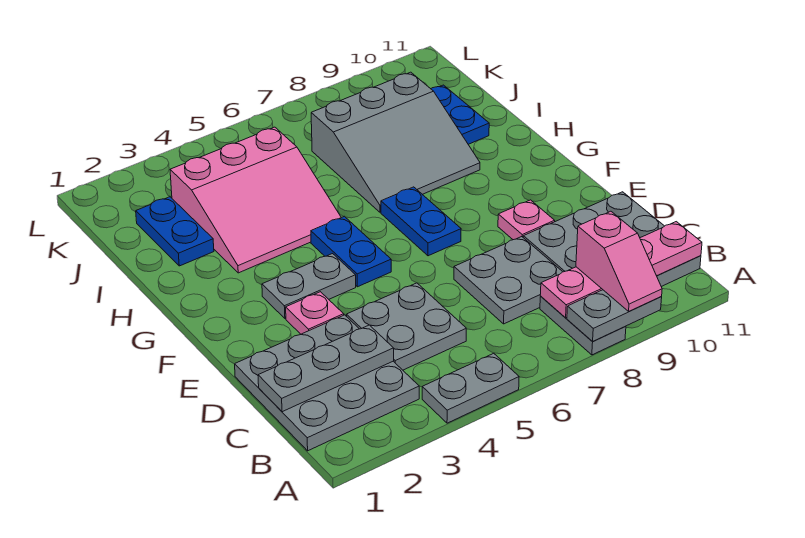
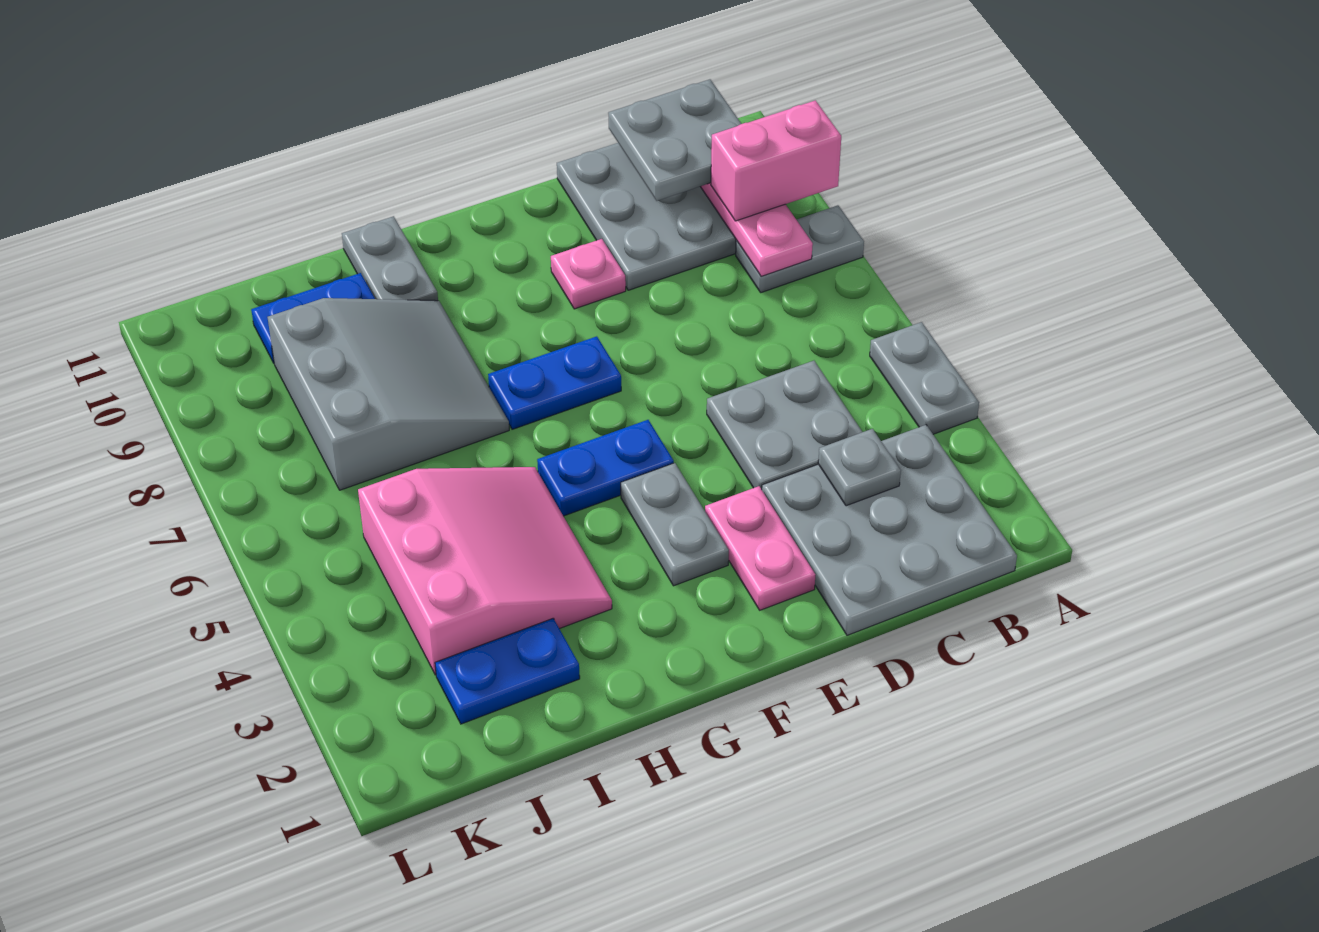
grey 1x2 plate [567,290,662,342] -> grey 1x2 plate moved to [342,216,438,301]
pink 1x2 slope [576,211,662,311] -> pink 1x2 brick [711,100,841,221]
grey 1x3 plate [258,325,394,412] -> grey 1x1 plate [818,429,901,506]
grey 2x2 plate [454,237,562,324] -> grey 2x2 plate moved to [608,79,741,201]
pink 1x1 plate [286,292,344,334] -> pink 1x2 plate [705,486,815,610]

